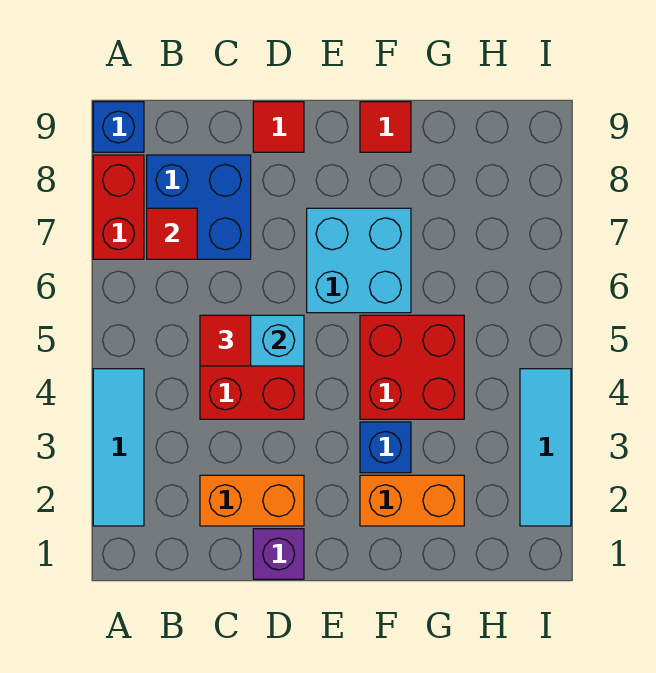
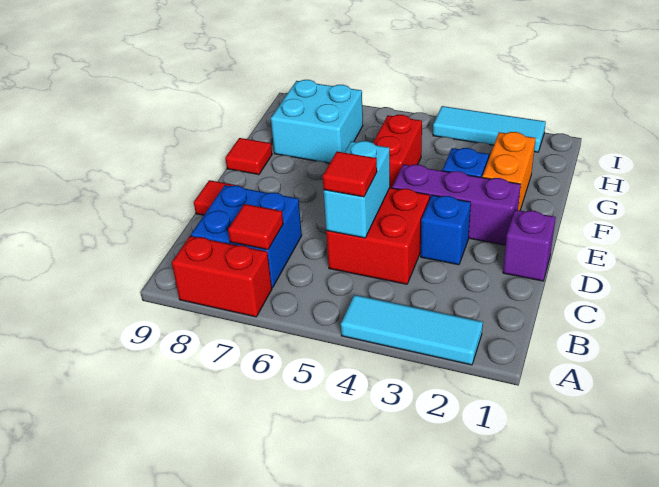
blue 1x1 brick [93,102,144,152] -> blue 1x1 brick moved to [421,195,471,265]
orange 1x2 brick [200,475,304,526] -> none
none -> purple 1x3 brick [392,164,521,245]
cyan 2x2 brick [307,208,411,313] -> cyan 2x2 brick moved to [271,80,363,163]
red 2x2 brick [360,315,464,419] -> red 1x2 brick [373,115,422,188]

